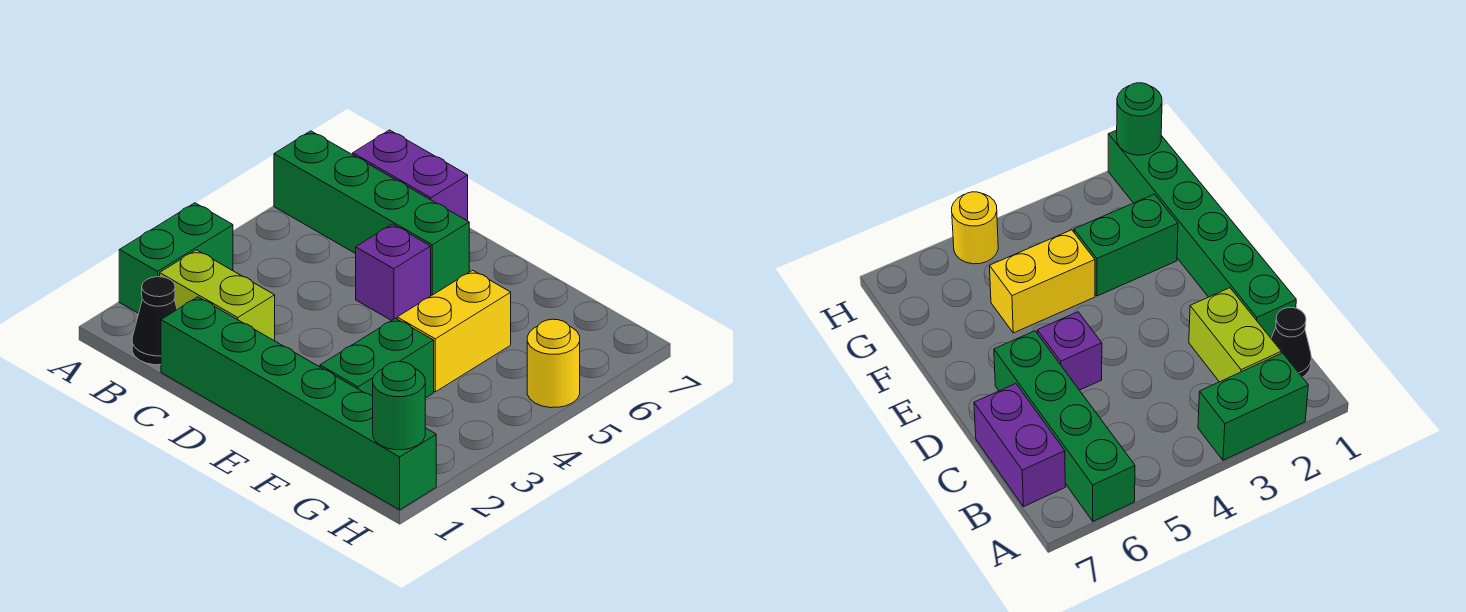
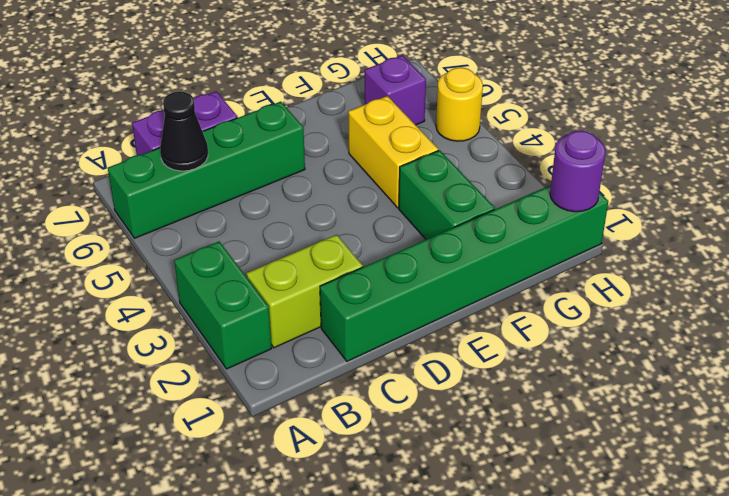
black 1x1 cone [132,277,177,365] -> black 1x1 cone moved to [160,92,208,171]
purple 1x1 brick [356,224,431,321] -> purple 1x1 brick moved to [365,55,426,125]
green 1x1 round brick [373,362,425,450] -> purple 1x1 round brick [550,131,606,212]

